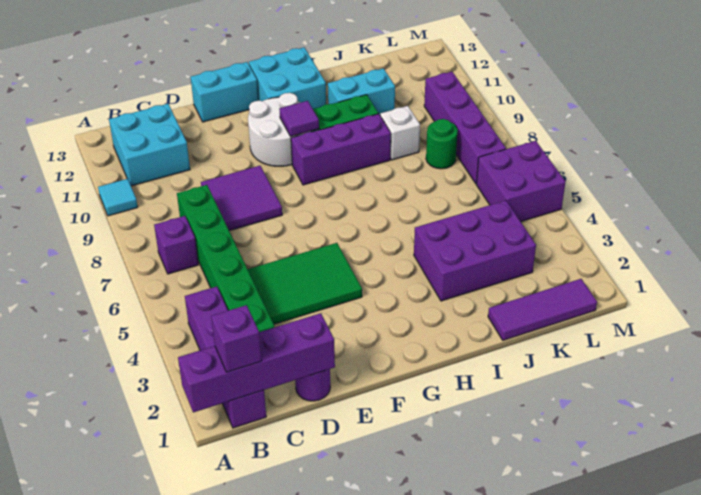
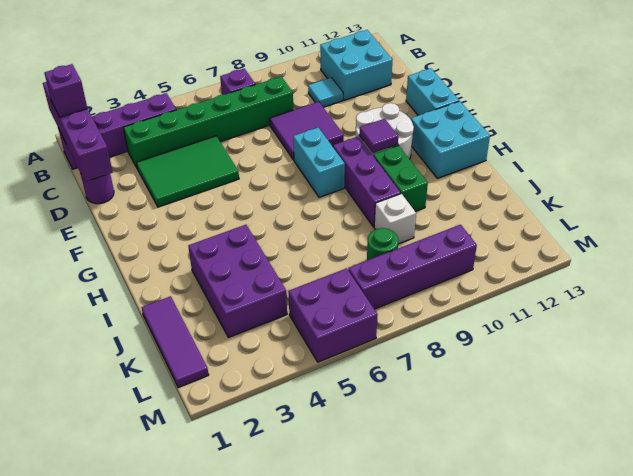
cyan 1x1 tile [98,179,138,216] -> cyan 1x1 tile moved to [308,78,343,107]
green 2x3 tile [248,243,362,324] -> green 2x3 tile turned to [136,136,239,207]
cyan 1x2 brick [328,68,395,115] -> cyan 1x2 brick moved to [293,127,345,197]

